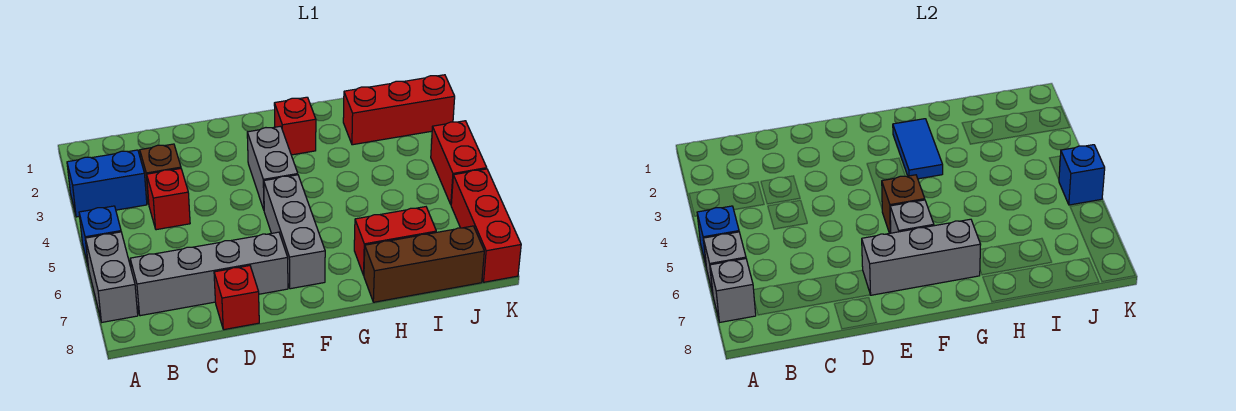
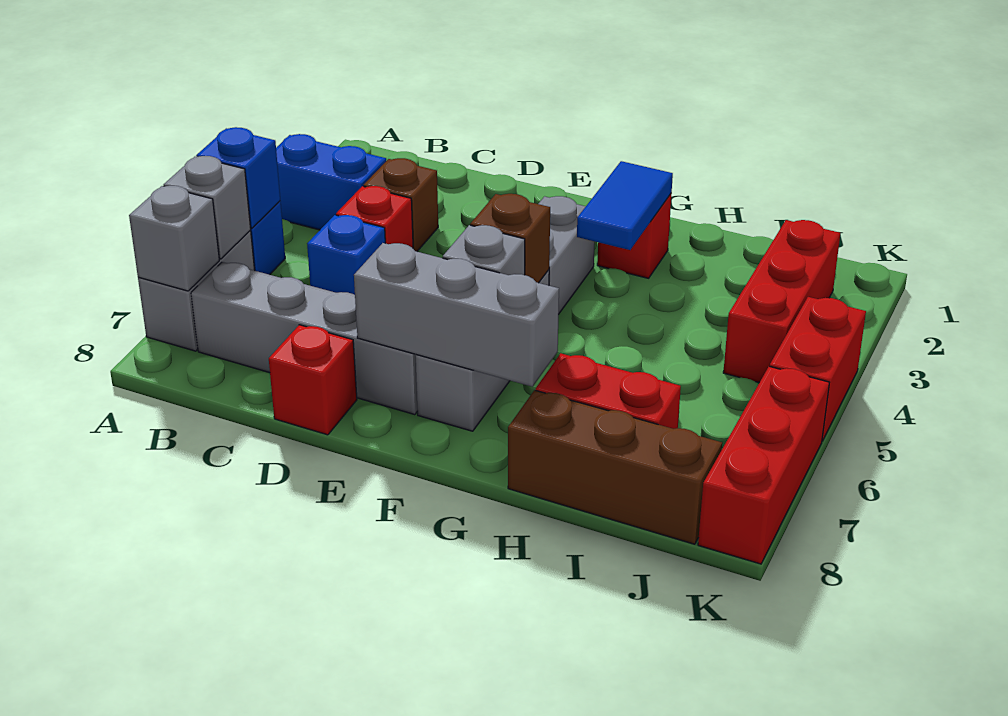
red 1x3 brick [343,75,455,145] -> red 1x3 brick turned to [723,220,840,383]
blue 1x1 brick [1059,145,1105,205] -> blue 1x1 brick moved to [307,215,385,295]

